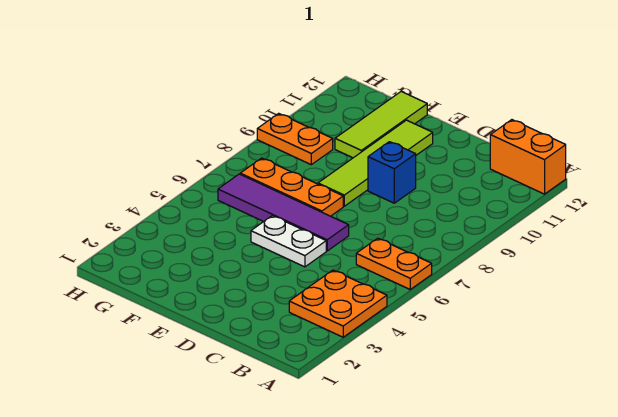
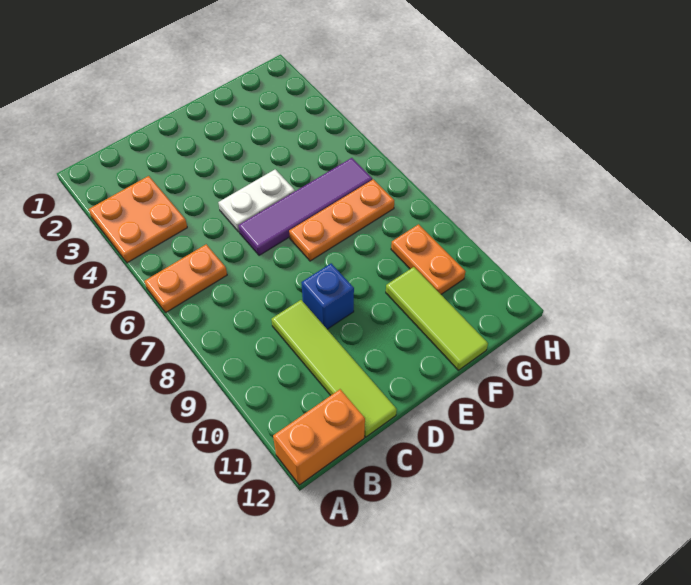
lime 1x4 tile [318,120,433,206] -> lime 1x4 tile moved to [271,300,397,437]
orange 1x2 plate [257,113,333,165] -> orange 1x2 plate turned to [391,224,465,294]

